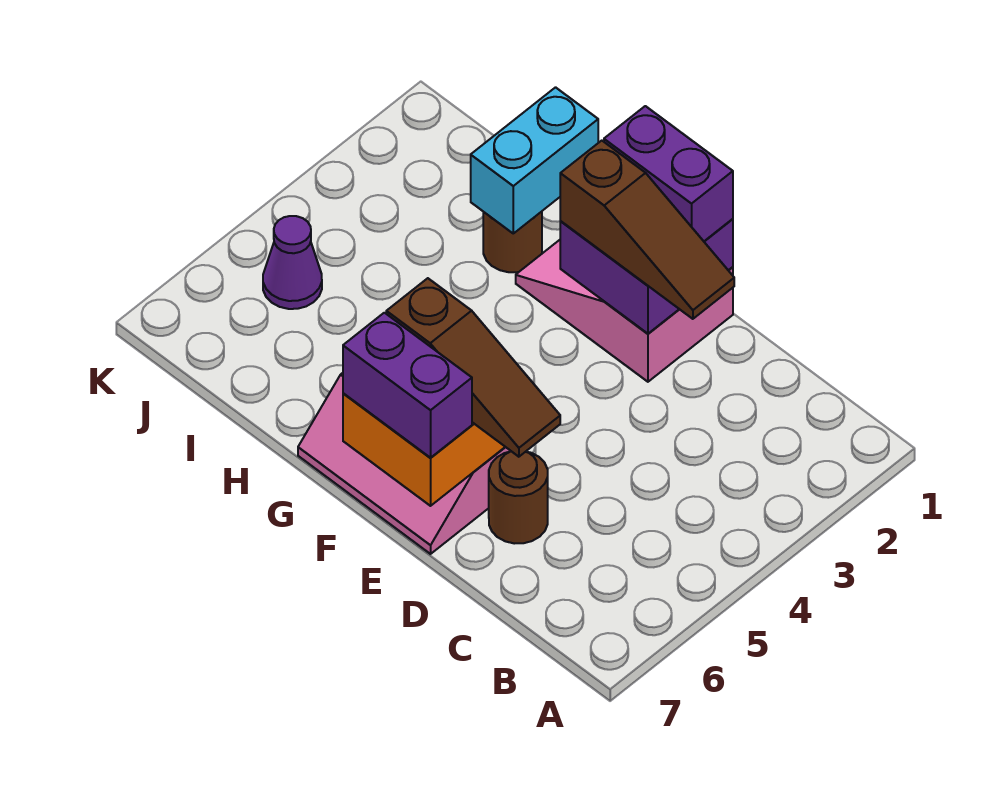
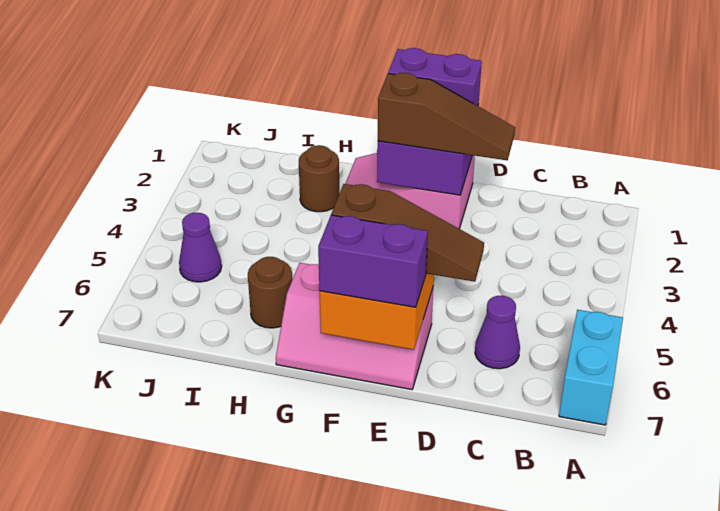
none -> purple 1x1 cone [475,296,520,369]
brown 1x1 round brick [489,452,548,544] -> brown 1x1 round brick moved to [248,257,292,328]
cyan 1x2 brick [471,87,598,233] -> cyan 1x2 brick moved to [559,310,623,425]

